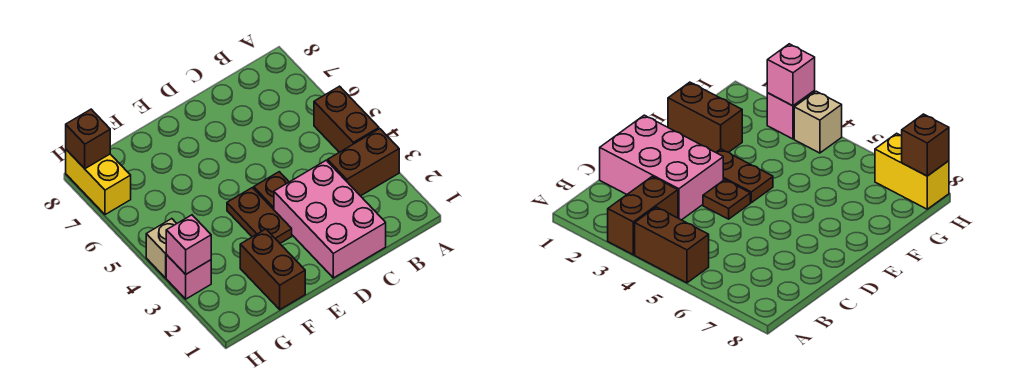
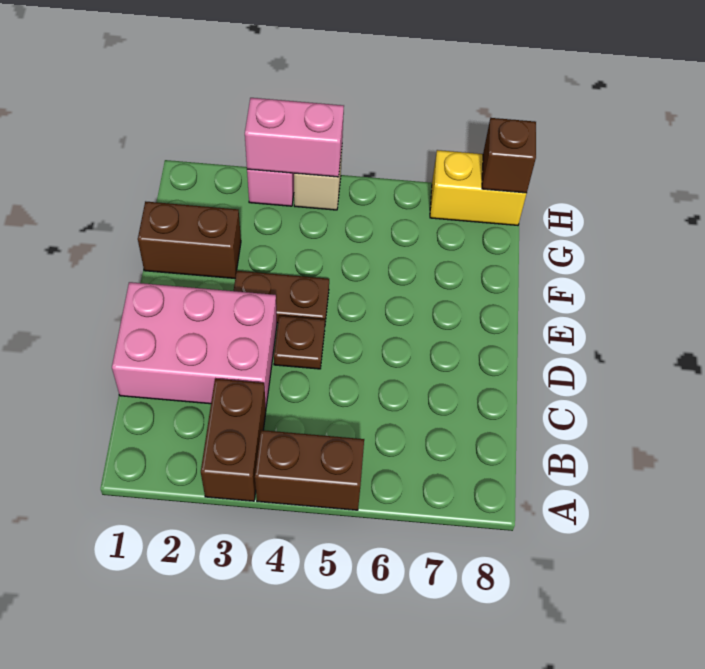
pink 1x1 brick [166,215,211,274] -> pink 1x2 brick [245,98,344,177]

